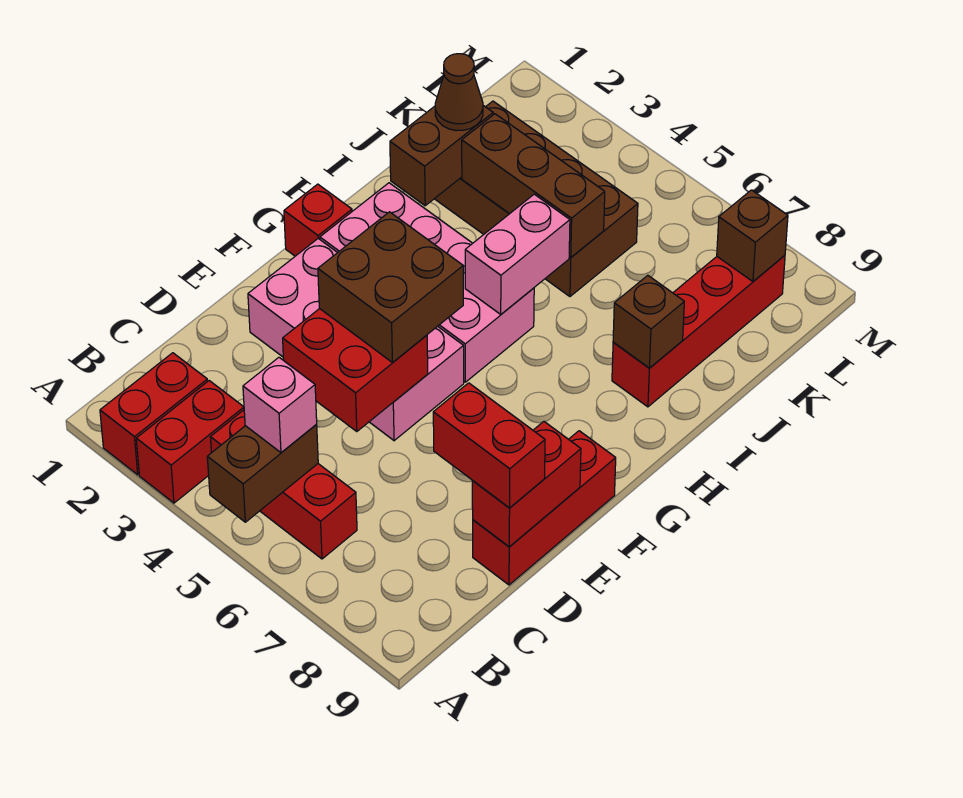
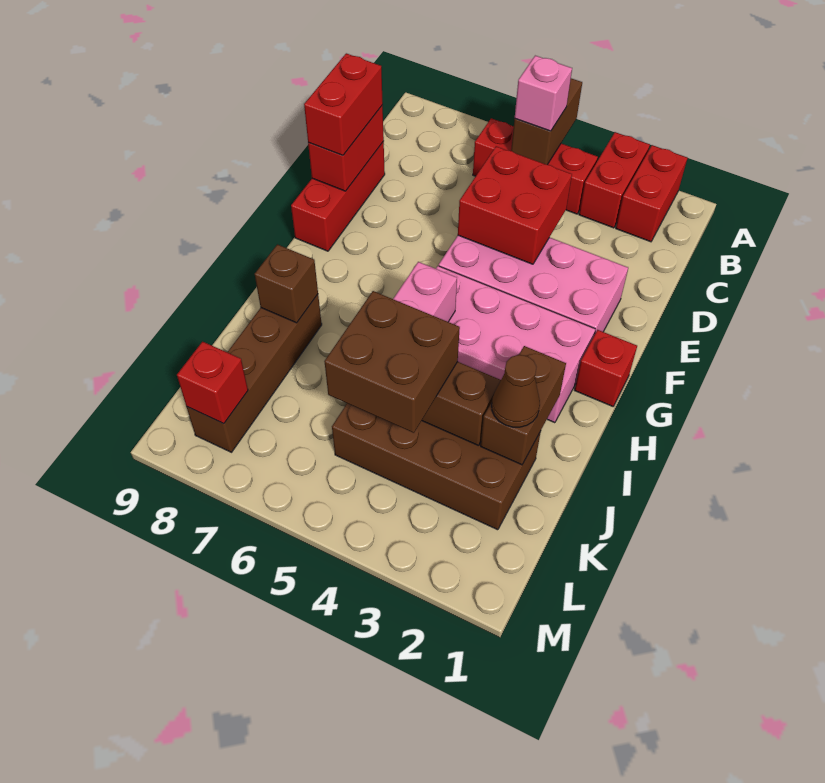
red 1x2 brick [433,383,545,508] -> red 1x2 brick turned to [304,53,383,156]
brown 2x2 brick [318,212,463,362] -> brown 2x2 brick moved to [324,291,460,433]
red 1x4 brick [612,255,785,407] -> brown 1x4 brick [187,294,322,452]
brown 1x1 brick [717,190,788,281] -> red 1x1 brick [177,342,248,424]

